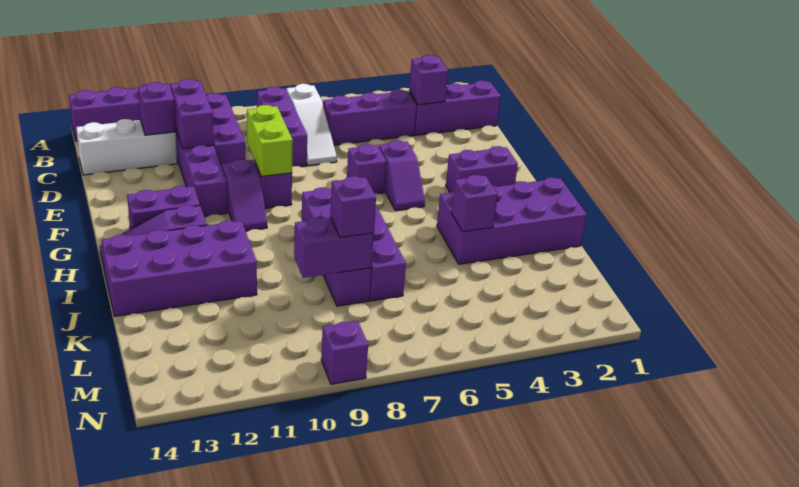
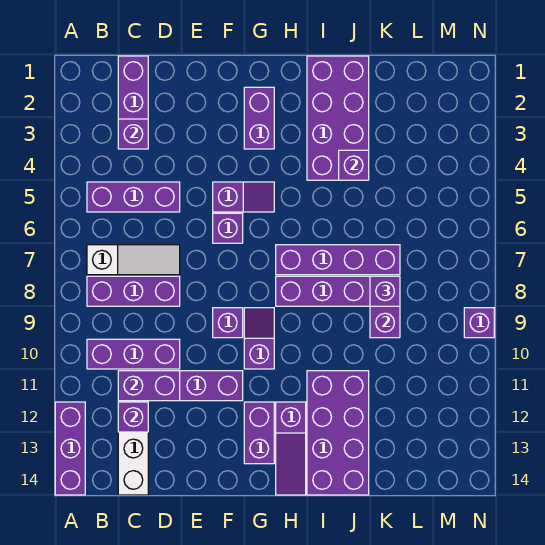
purple 1x3 brick [323,89,417,145] -> purple 1x3 brick turned to [87,182,180,212]
lime 1x2 brick [247,105,293,177] -> none
purple 1x2 slope [222,159,267,231] -> purple 1x2 slope turned to [244,308,274,369]

